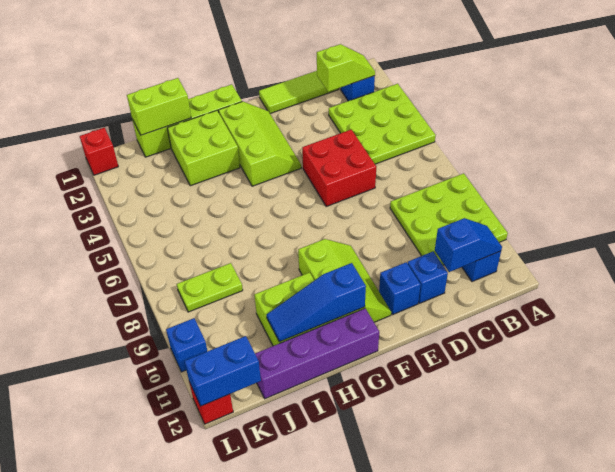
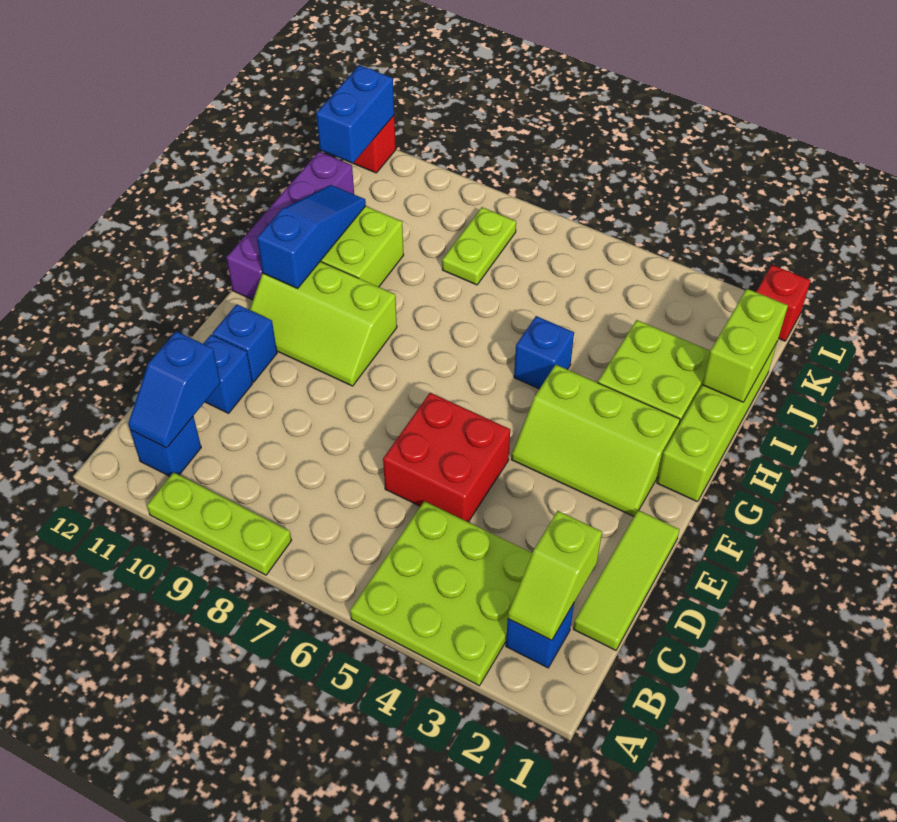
lime 3x3 plate [390,173,508,265] -> lime 1x3 plate [147,472,292,575]
blue 1x1 brick [166,318,207,372] -> blue 1x1 brick moved to [514,316,574,389]

